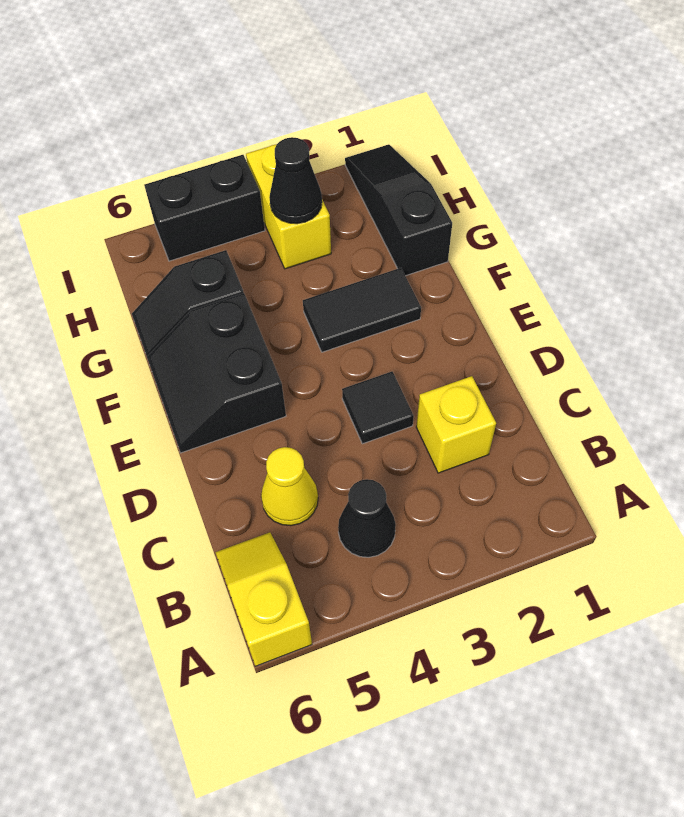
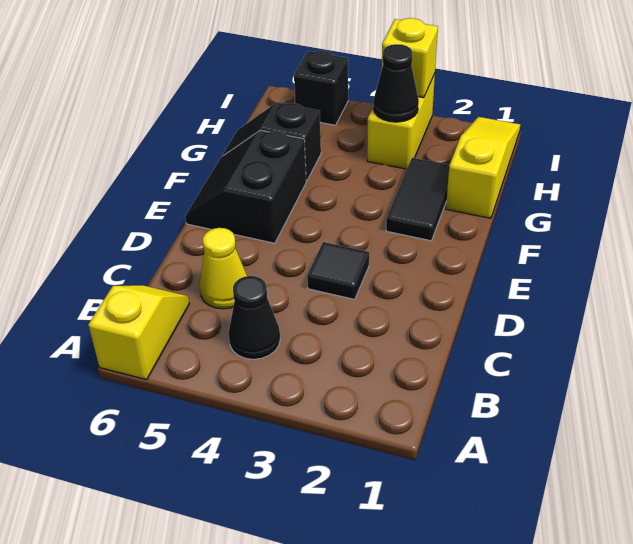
yellow 1x1 brick [416,376,496,473] -> yellow 1x1 brick moved to [382,18,438,98]
black 1x2 tile [303,268,421,352] -> black 1x2 tile turned to [386,158,449,241]
black 1x3 slope [345,144,452,276] -> yellow 1x3 slope [446,117,520,218]
black 1x2 brick [144,155,265,261] -> black 1x1 brick [294,51,348,125]

